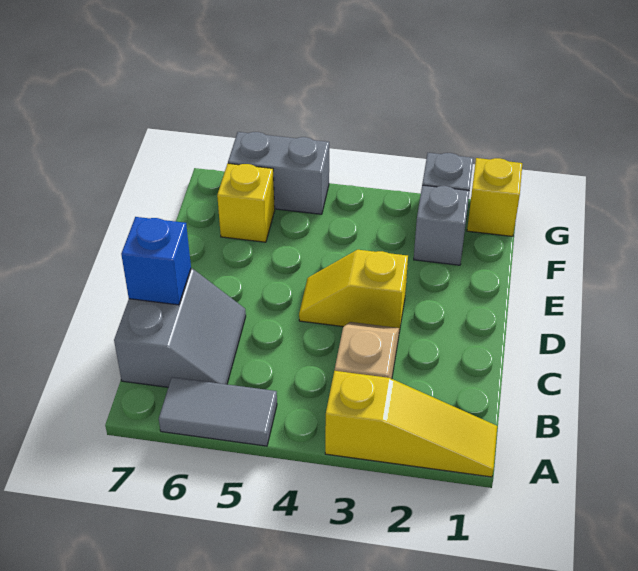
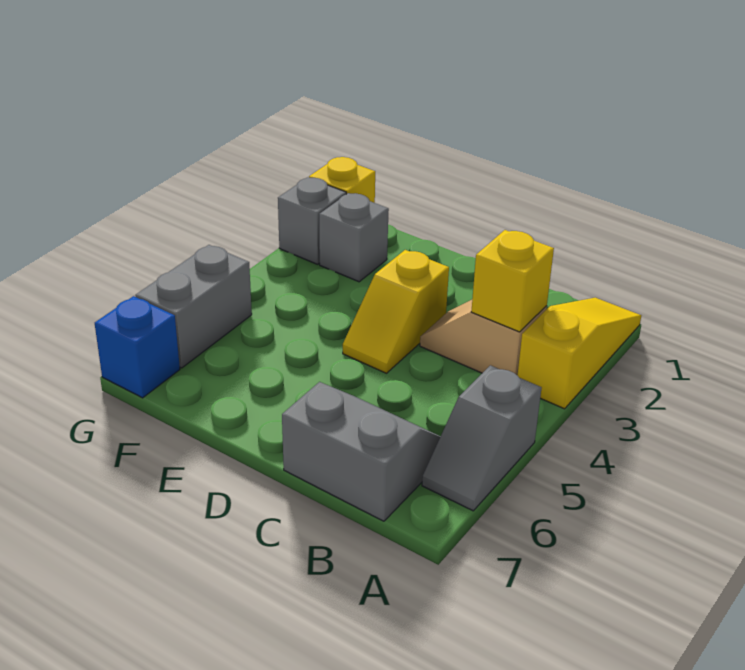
grey 1x2 tile [159,377,277,446] -> grey 1x2 slope [422,365,541,511]
blue 1x1 brick [121,217,191,305] -> blue 1x1 brick moved to [95,296,180,398]
yellow 1x1 brick [217,163,275,242] -> yellow 1x1 brick moved to [471,230,554,332]

